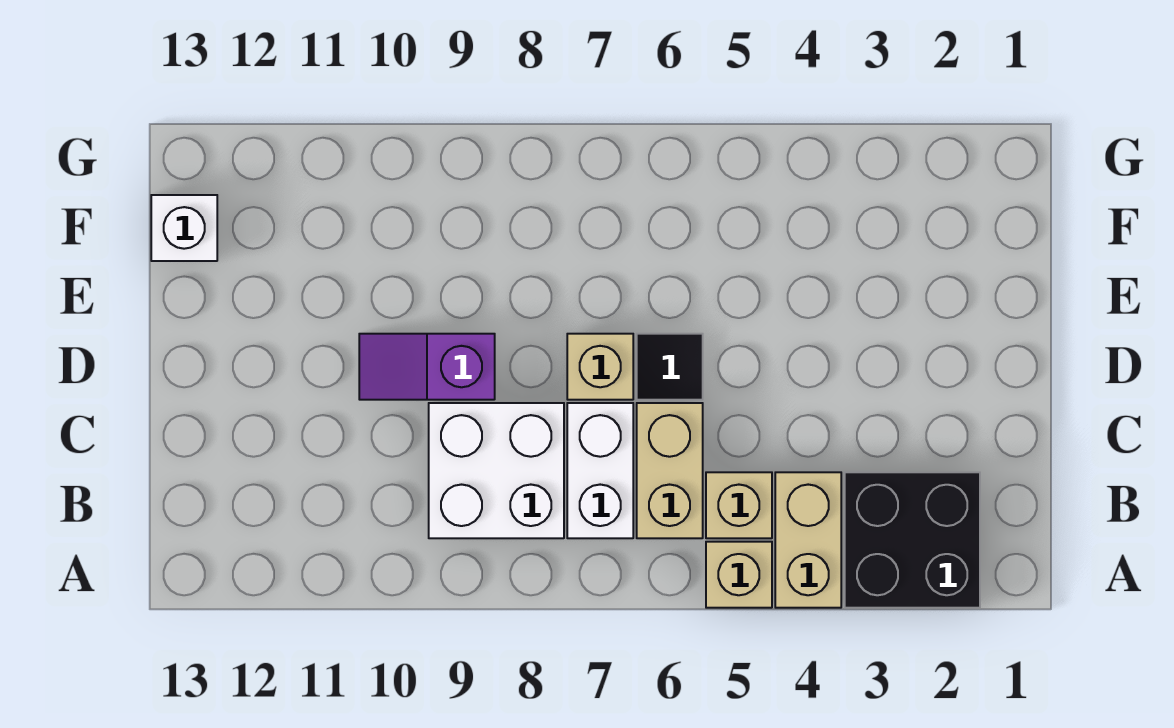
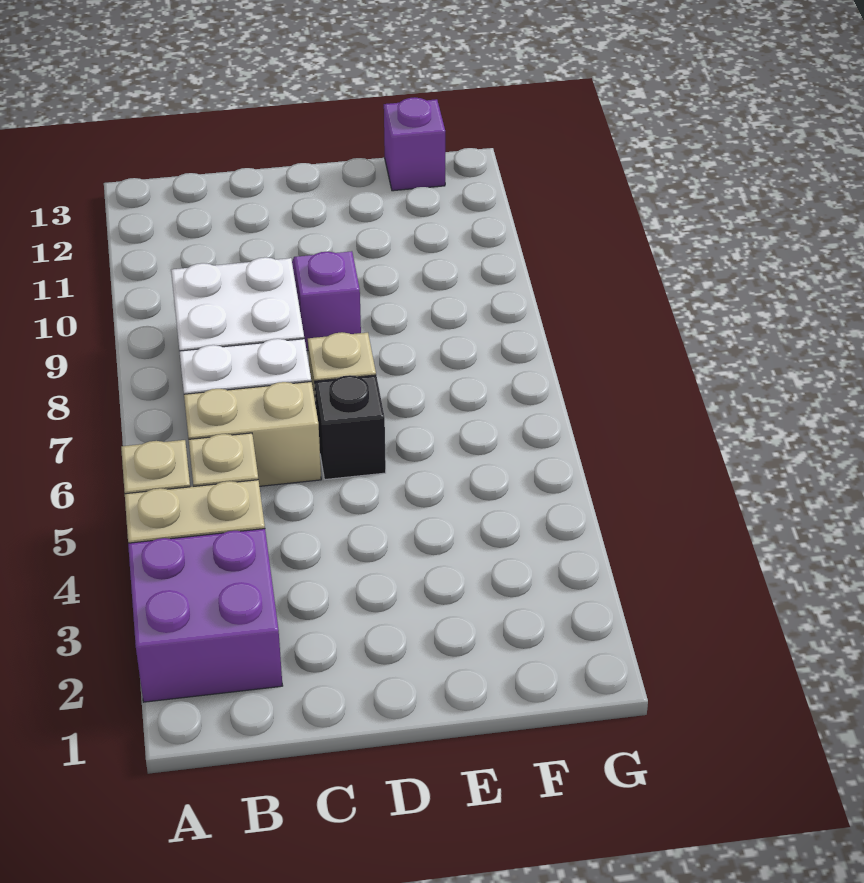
black 2x2 brick [845,472,980,608] -> purple 2x2 brick [128,529,283,702]
black 1x1 tile [637,334,703,400] -> black 1x1 brick [315,375,386,480]
white 1x1 brick [151,195,217,261] -> purple 1x1 brick [384,97,445,191]

